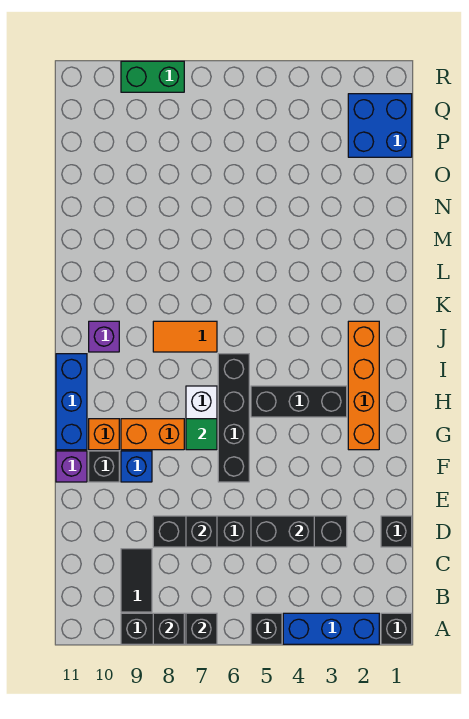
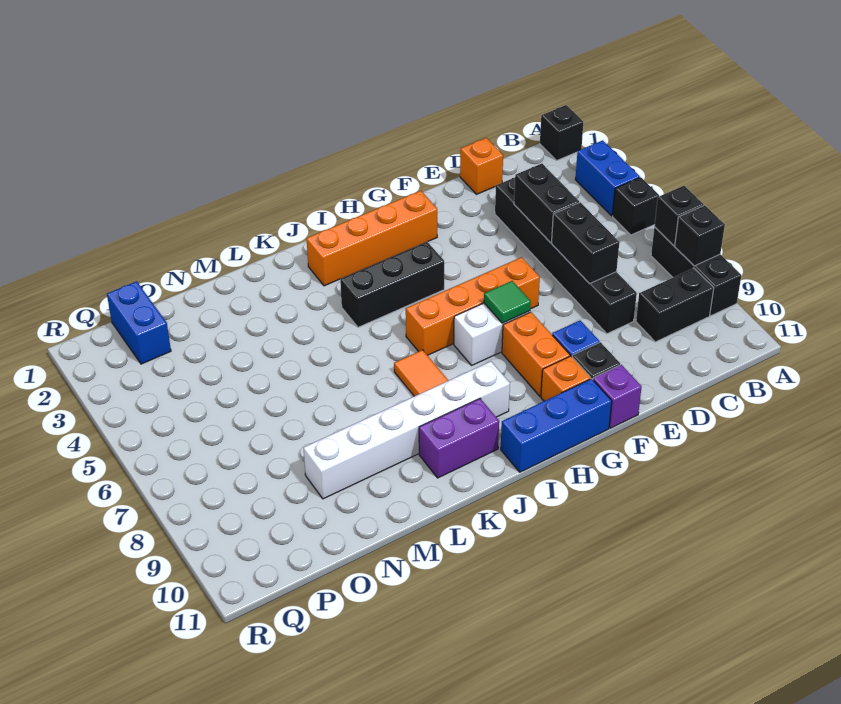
blue 1x3 brick [283,613,379,644] -> blue 1x2 brick [575,140,640,216]
black 1x2 tile [121,549,152,612] -> black 1x2 brick [636,268,714,342]
black 1x1 brick [381,516,412,547] -> orange 1x1 brick [460,138,503,194]
black 1x1 brick [186,516,217,547] -> black 1x2 brick [551,202,619,284]
black 1x4 brick [218,354,249,482] -> orange 1x4 brick [406,257,540,355]
black 1x3 brick [251,386,347,417] -> black 1x3 brick turned to [340,242,444,327]
none -> white 1x6 brick [304,361,510,499]
purple 1x1 brick [89,321,119,352] -> purple 1x2 brick [419,399,499,478]
blue 2x2 brick [348,94,412,157] -> blue 1x2 brick [107,281,171,364]
green 1x2 brick [121,61,184,92] -> none

